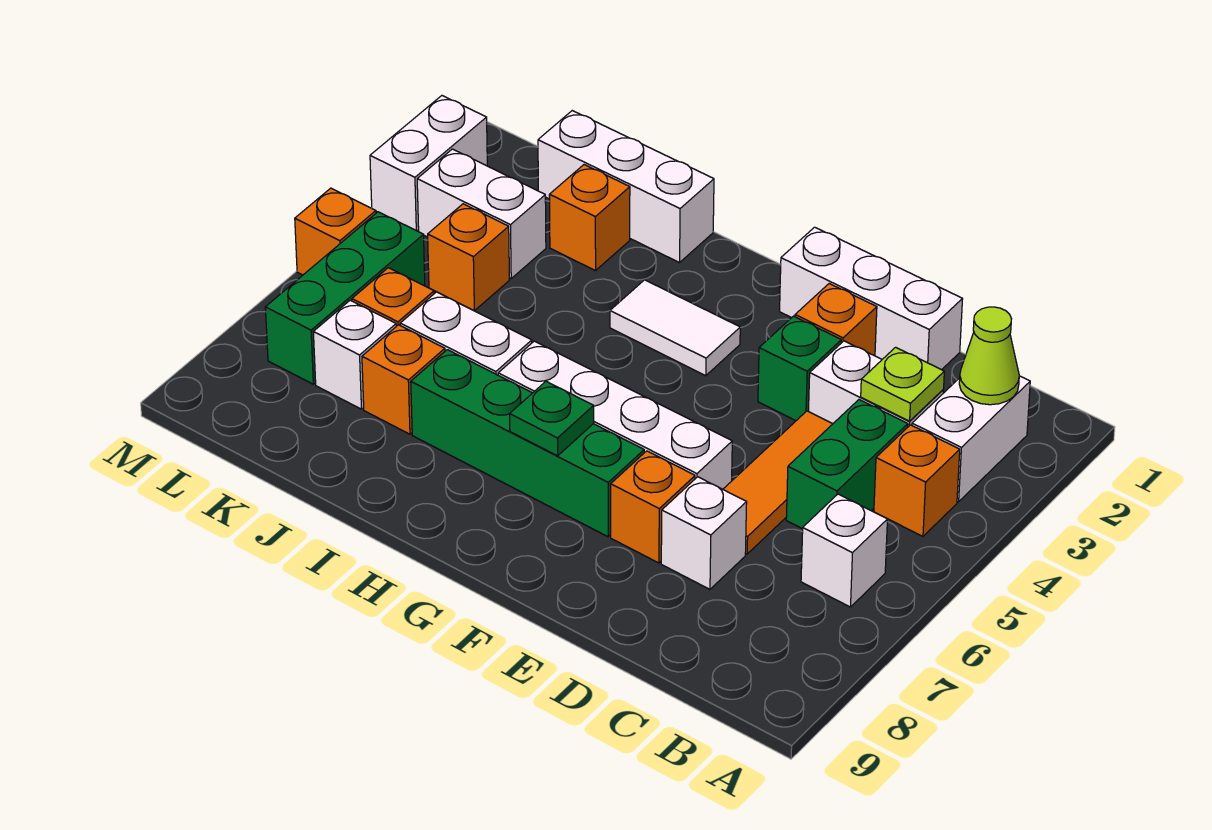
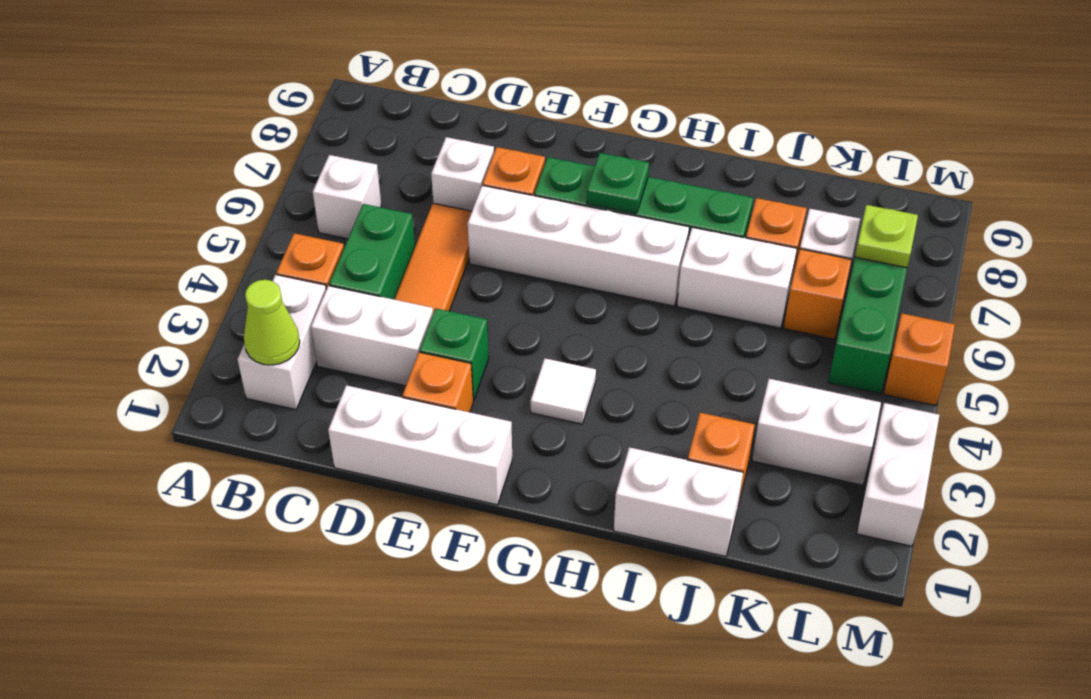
lime 1x1 plate [861,347,944,421] -> lime 1x1 plate moved to [855,205,918,268]
white 1x2 tile [610,280,740,376] -> white 1x1 tile [531,358,596,424]
white 1x3 brick [538,111,714,263] -> white 1x2 brick [614,447,743,556]
orange 1x1 brick [428,204,509,311] -> none

